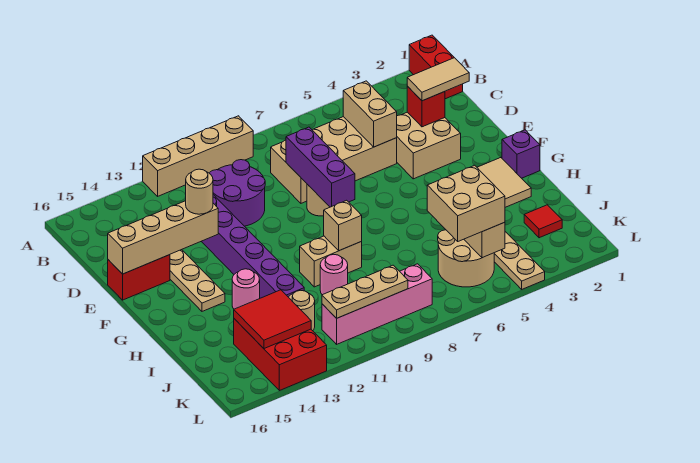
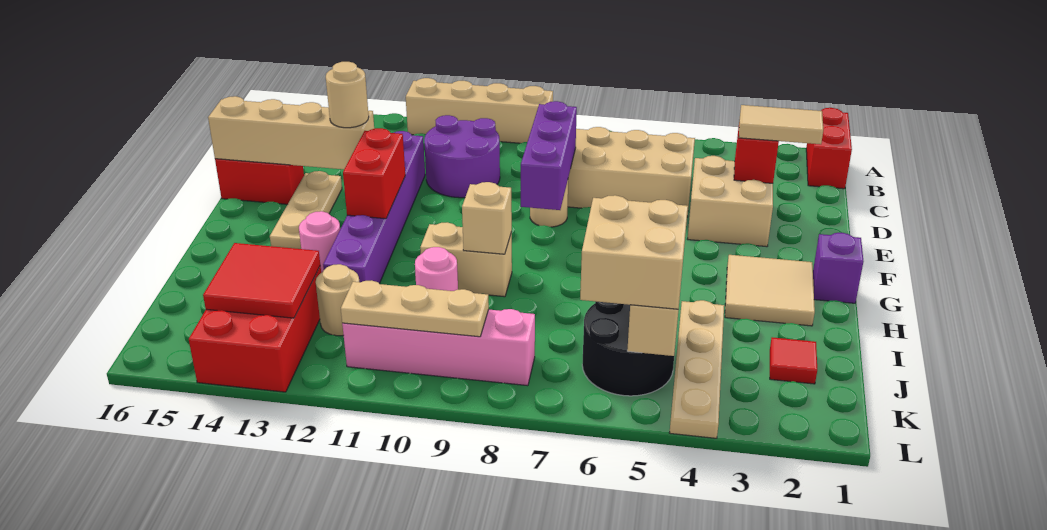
tan 1x2 brick [343,81,397,147] -> none
none -> red 1x2 brick [343,128,405,219]
tan 2x2 round brick [438,230,494,287] -> black 2x2 round brick [582,301,674,396]

